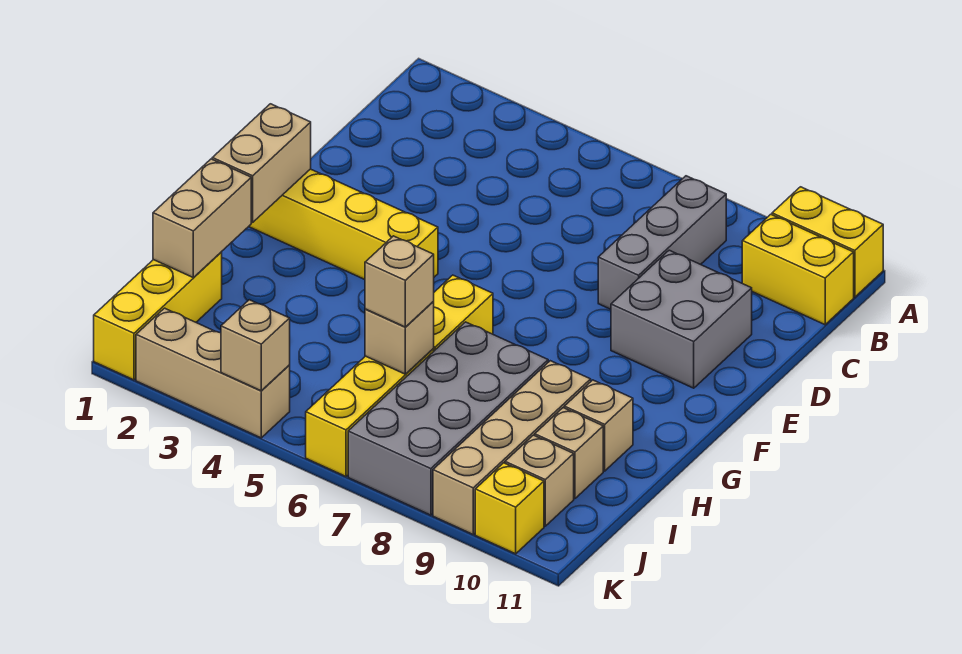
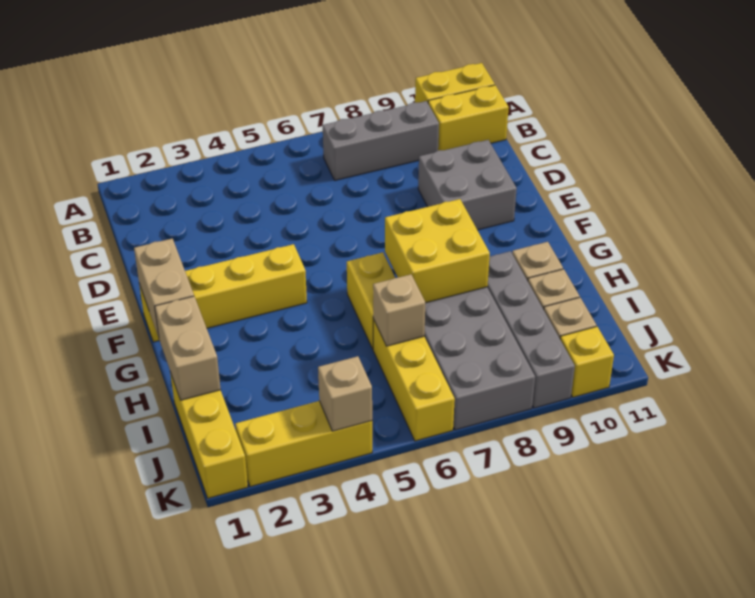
grey 1x3 brick [598,176,726,309] -> grey 1x3 brick turned to [323,101,439,180]
none -> yellow 2x2 brick [385,199,490,303]
tan 1x4 brick [433,361,591,534] -> grey 1x4 brick [487,251,575,408]
tan 1x1 brick [365,236,434,327] -> none
tan 1x3 brick [136,308,290,438] -> yellow 1x3 brick [235,401,372,487]

